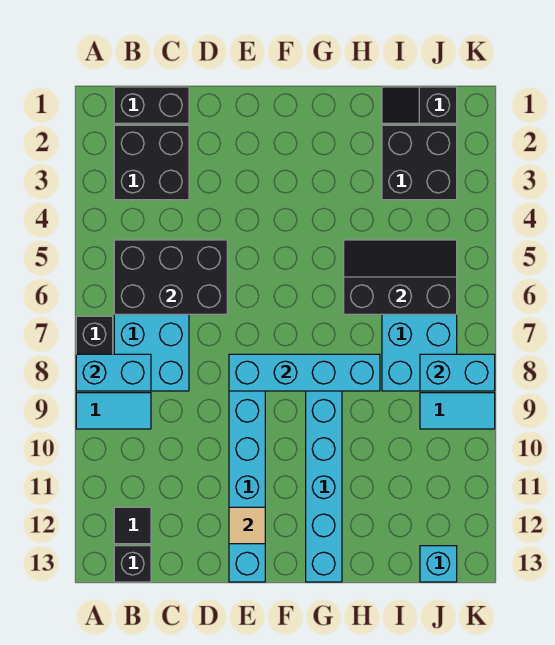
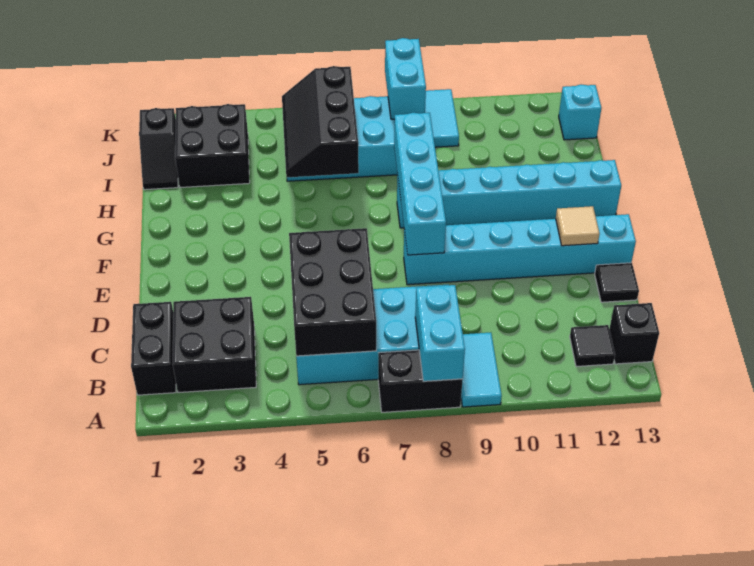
none -> black 1x1 tile [595,263,639,302]

